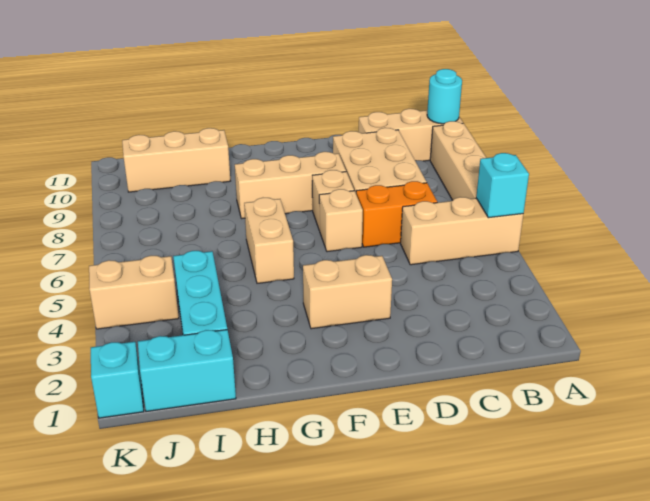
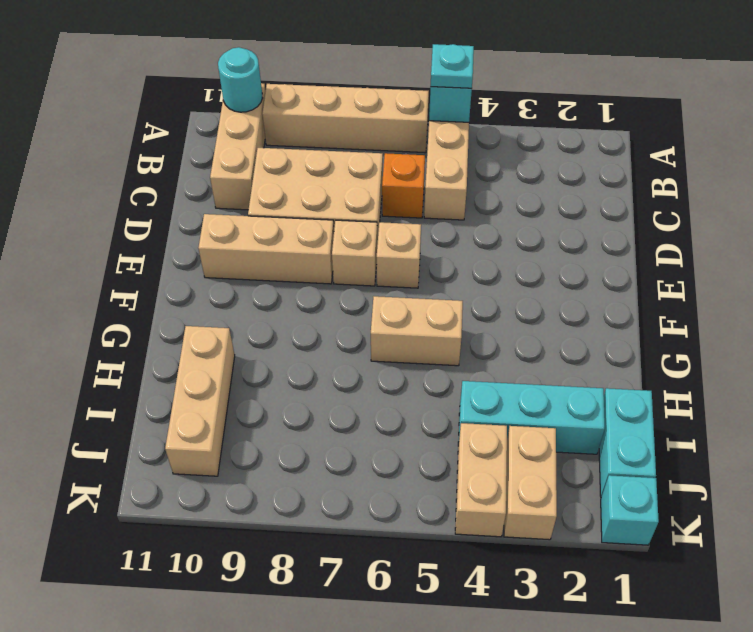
none -> cyan 1x1 plate [431,44,474,88]
orange 1x2 brick [356,181,437,247] -> orange 1x1 brick [382,153,425,218]
tan 1x2 brick [303,255,392,329] -> tan 1x2 brick moved to [504,426,557,540]
tan 1x3 brick [235,152,346,219] -> tan 1x3 brick turned to [198,214,334,284]

